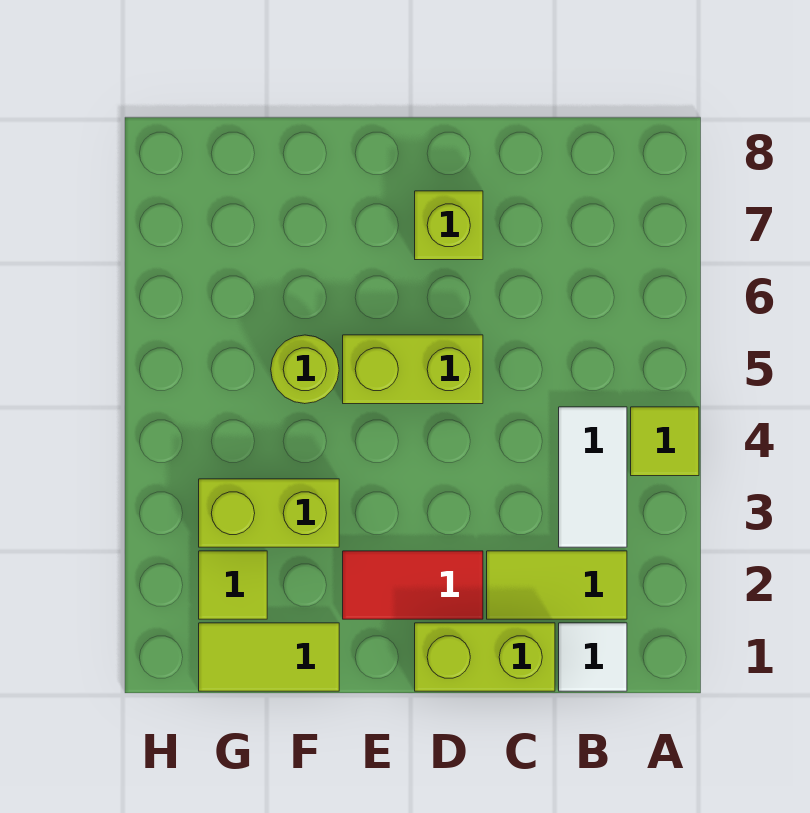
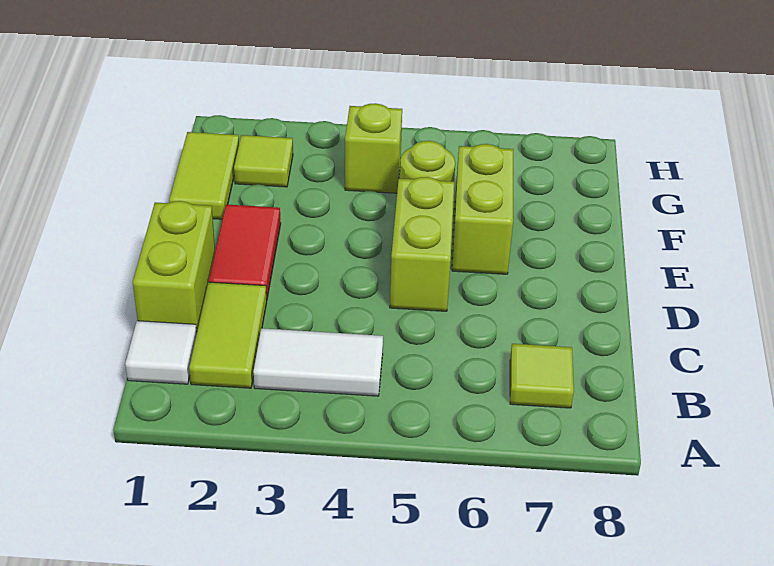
lime 1x1 tile [631,407,699,476] -> lime 1x1 tile moved to [510,344,574,408]
lime 1x1 brick [415,191,483,260] -> lime 1x1 brick moved to [345,103,402,193]
lime 1x2 brick [199,479,339,547] -> lime 1x2 brick moved to [452,144,513,274]

